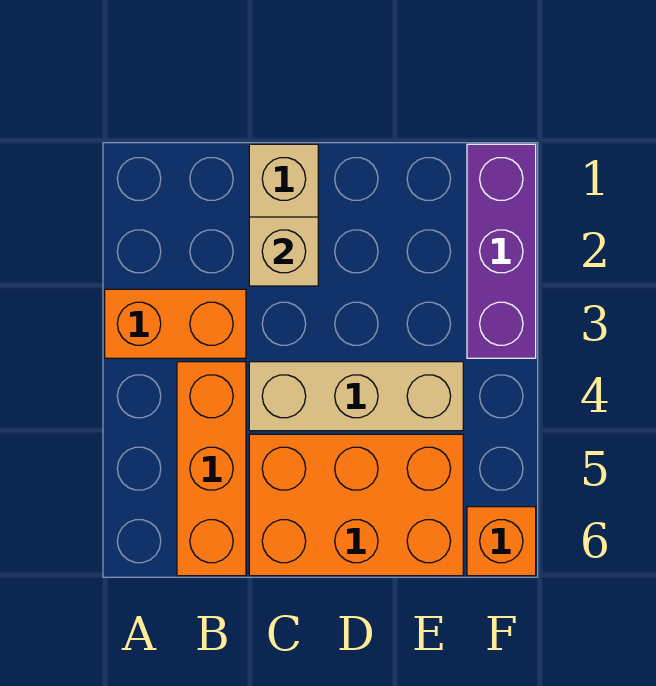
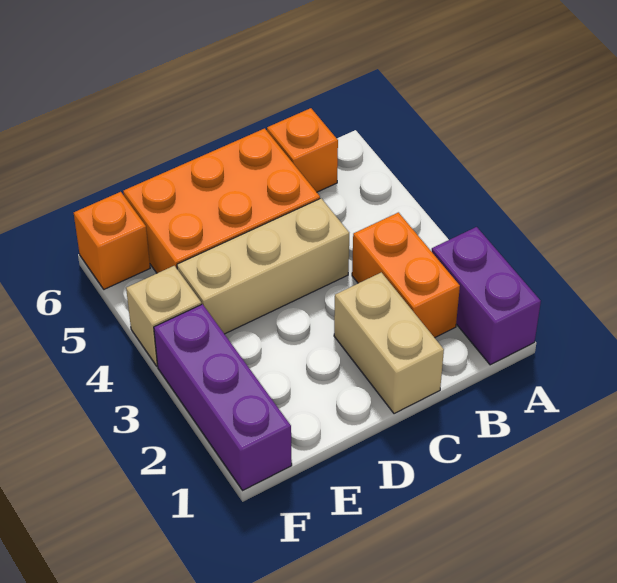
none -> purple 1x2 brick [432,227,541,365]
orange 1x2 brick [105,289,246,358] -> orange 1x2 brick turned to [352,212,460,338]
orange 1x3 brick [177,362,246,576] -> orange 1x1 brick [267,108,338,192]
tan 1x1 brick [249,217,318,286] -> tan 1x1 brick moved to [126,266,201,366]

